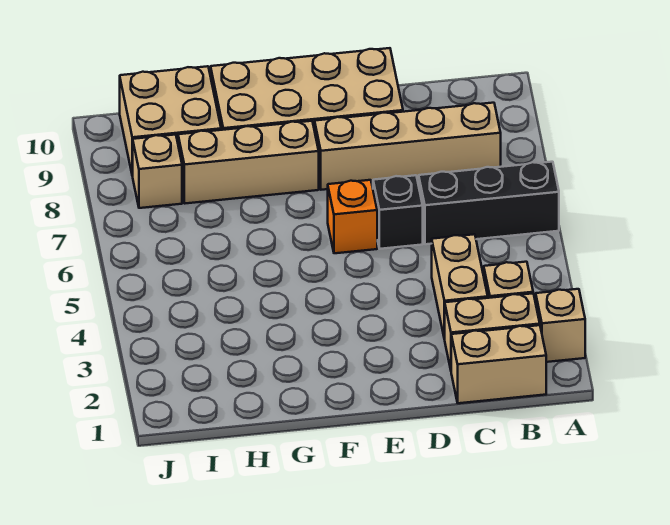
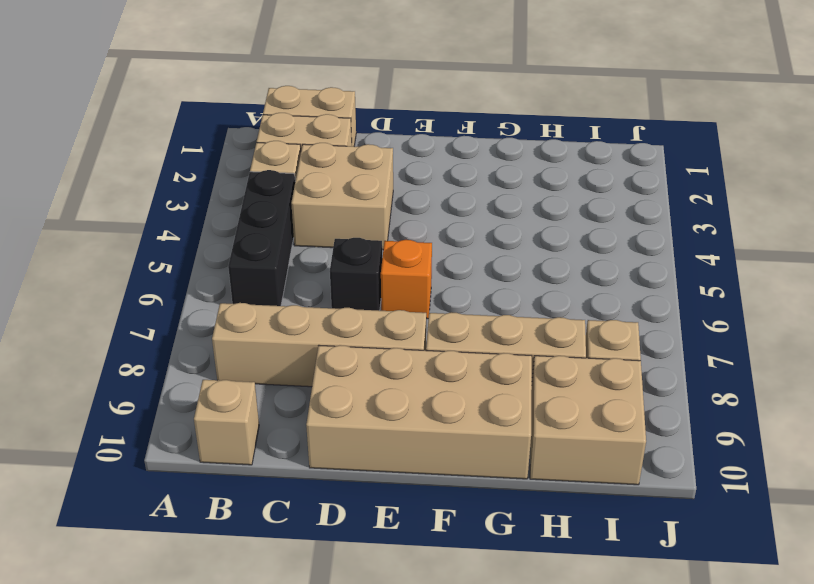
tan 1x1 brick [536,289,585,362] -> tan 1x1 brick moved to [194,380,259,465]
black 1x3 brick [419,162,559,244] -> black 1x3 brick turned to [228,170,295,306]
tan 1x2 brick [432,234,488,339] -> tan 2x2 brick [291,143,393,250]

